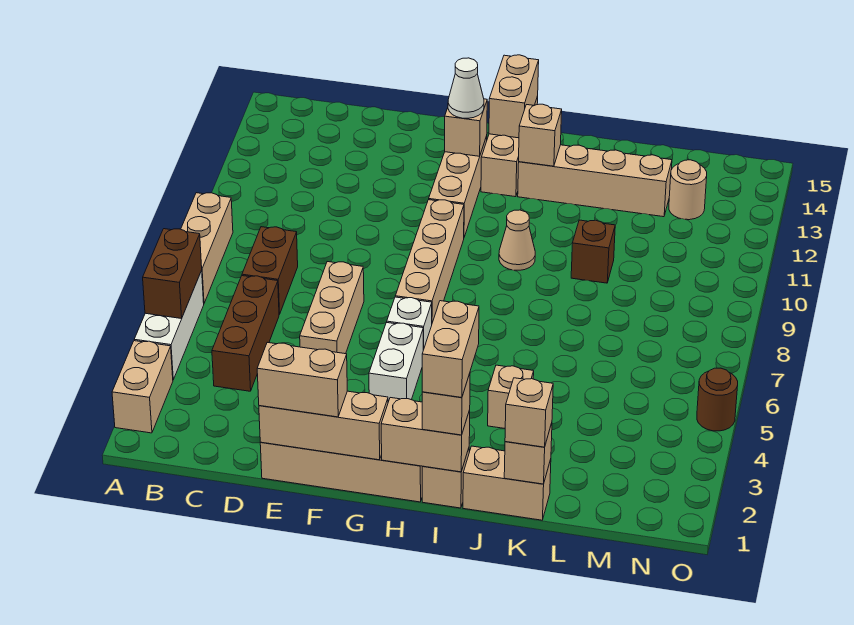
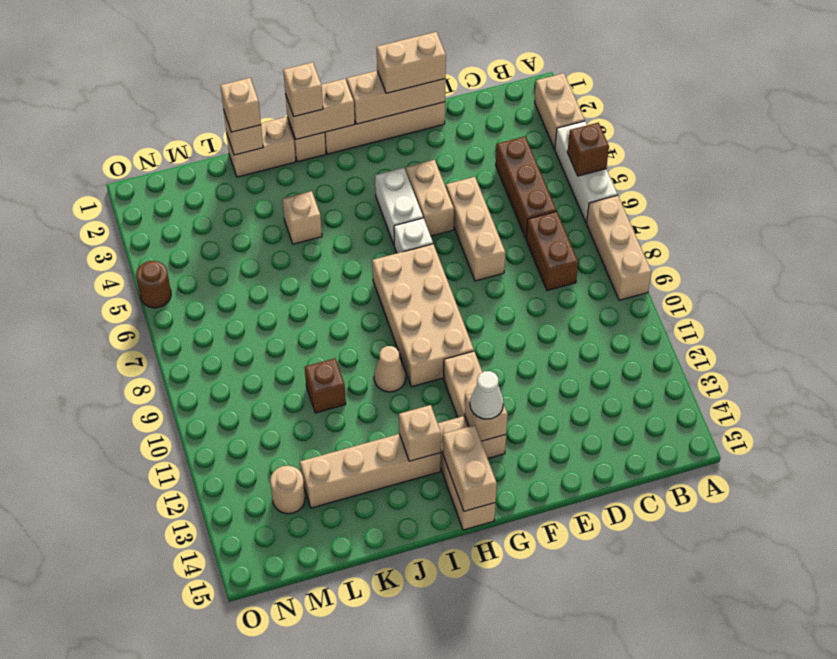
brown 1x2 brick [143,229,202,319] -> brown 1x1 brick [567,123,609,176]
tan 1x4 brick [395,200,464,323] -> tan 2x4 brick [372,244,474,387]
tan 1x2 brick [422,301,479,398] -> tan 1x2 brick moved to [406,160,454,236]

